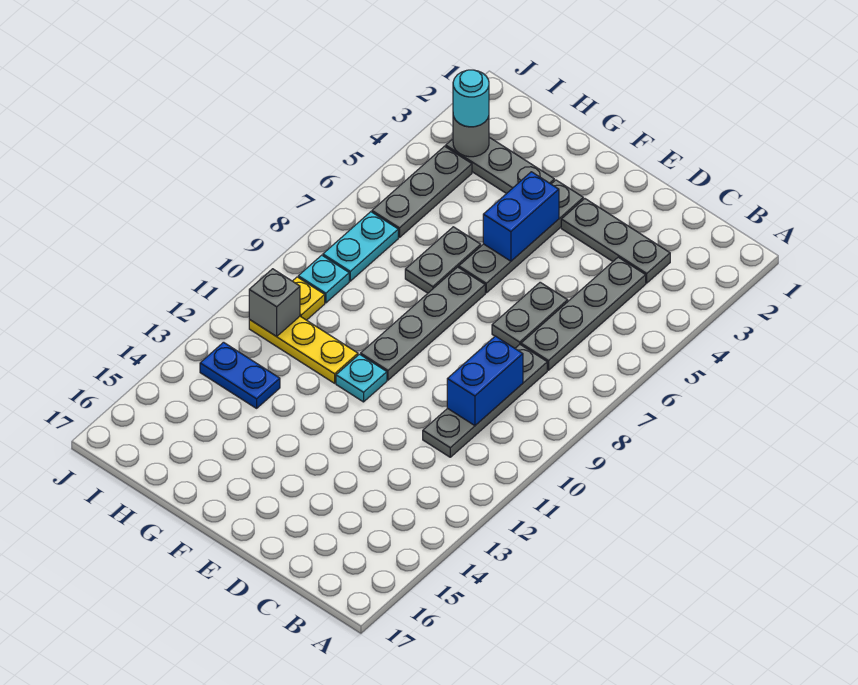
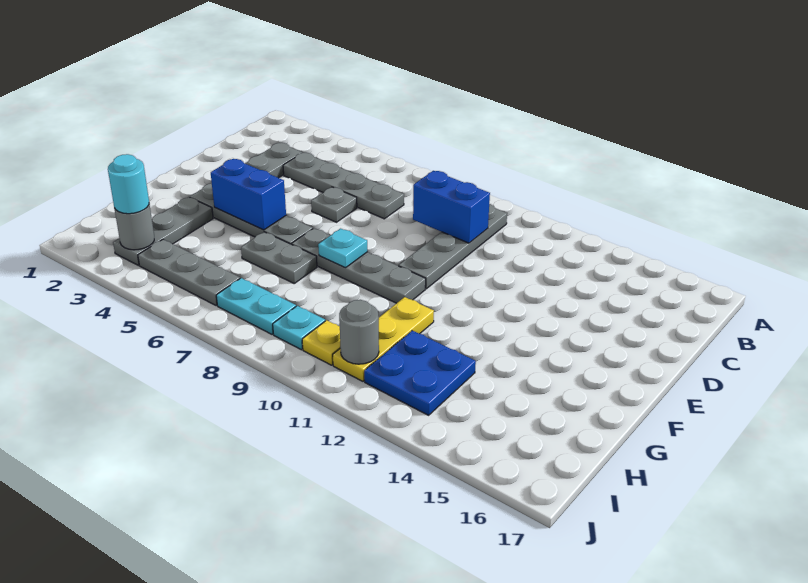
grey 1x4 plate [423,345,547,457] -> grey 1x4 plate turned to [399,204,507,289]
grey 1x2 plate [492,282,568,348] -> grey 1x1 plate [311,187,357,222]
cyan 1x1 plate [336,354,387,402] -> cyan 1x1 plate moved to [318,229,367,268]
blue 1x2 plate [200,342,280,408] -> blue 2x2 plate [364,331,476,415]
grey 1x1 brick [249,269,300,337] -> grey 1x1 round brick [339,300,379,364]

